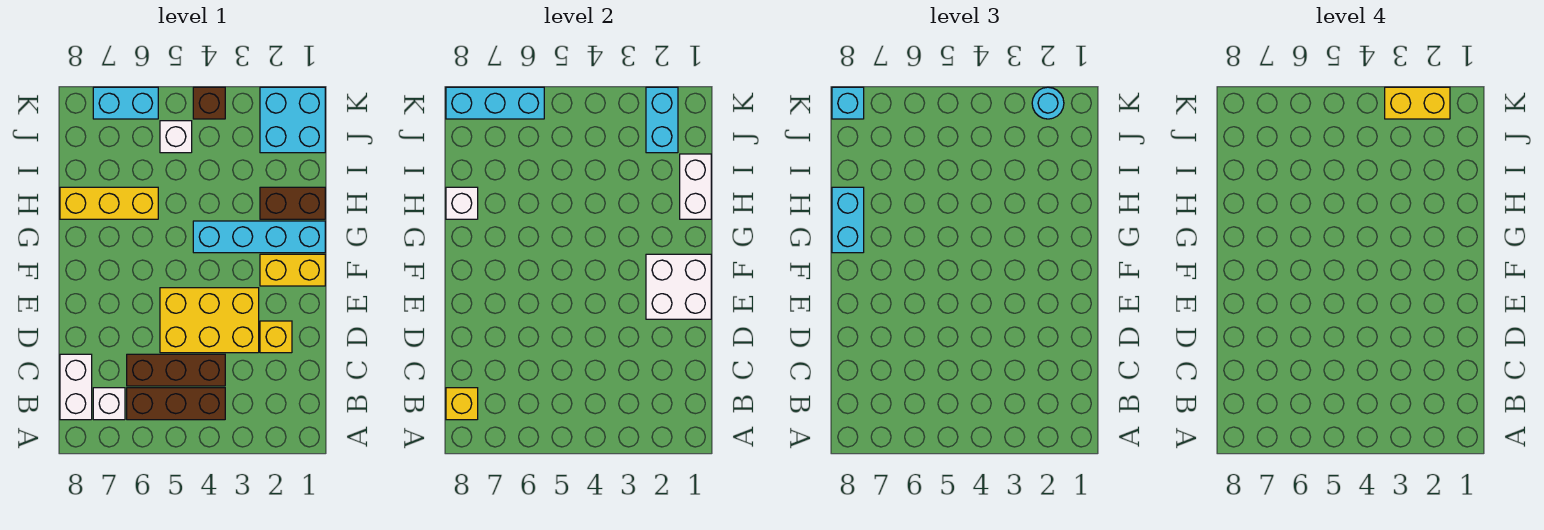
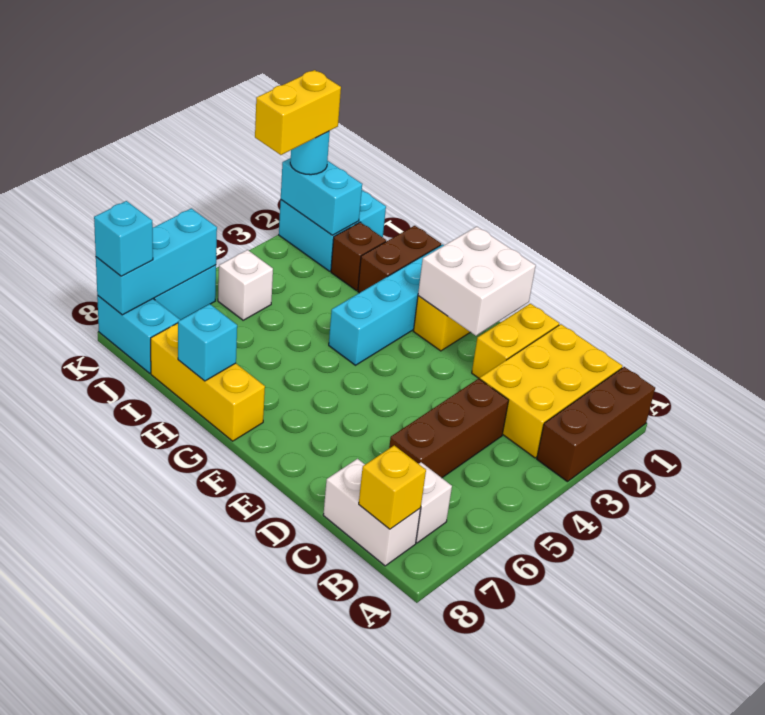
brown 1x3 brick [127,388,225,420] -> brown 1x3 brick moved to [537,367,655,482]
yellow 1x1 brick [260,321,292,353] -> yellow 1x2 brick [472,304,559,379]
yellow 2x3 brick [160,288,259,353] -> yellow 2x3 brick moved to [480,324,622,458]
cyan 1x2 brick [832,187,864,253] -> cyan 1x2 brick moved to [97,296,180,373]
white 1x2 brick [680,154,711,219] -> none
yellow 1x3 brick [60,187,158,219] -> yellow 1x3 brick turned to [151,323,265,441]
white 1x1 brick [446,187,478,219] -> cyan 1x1 brick [178,304,237,381]
brown 1x1 brick [193,87,225,119] -> brown 1x1 brick moved to [331,222,386,291]

